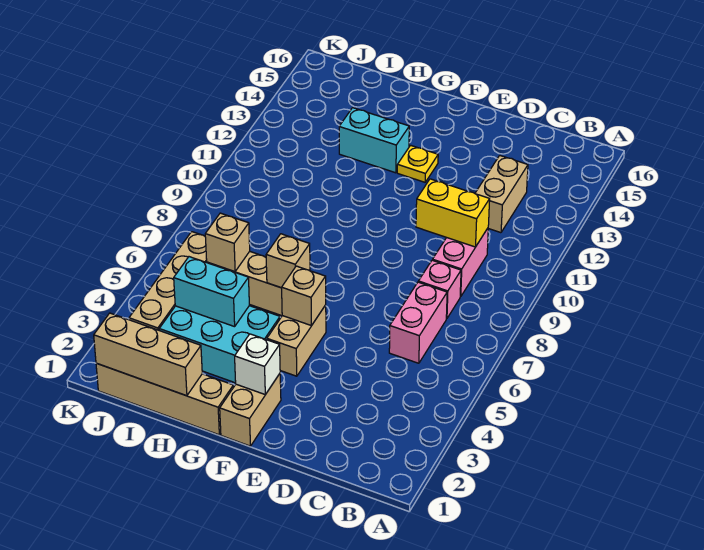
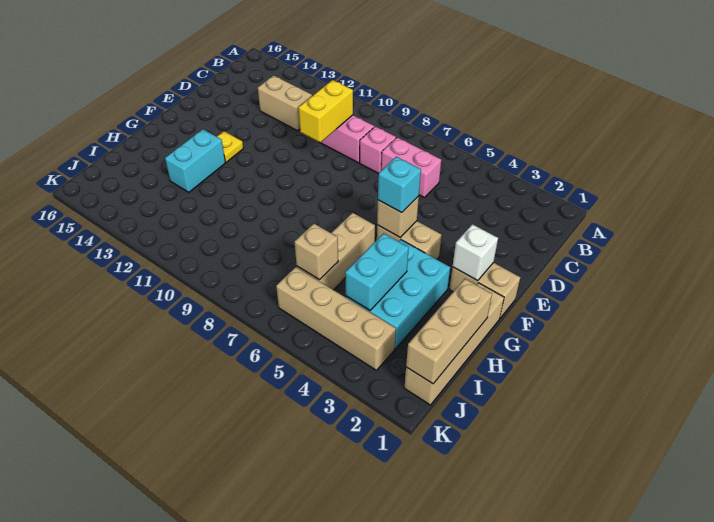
none -> cyan 1x1 brick [378,157,421,213]
tan 1x1 brick [266,234,310,288] -> none

